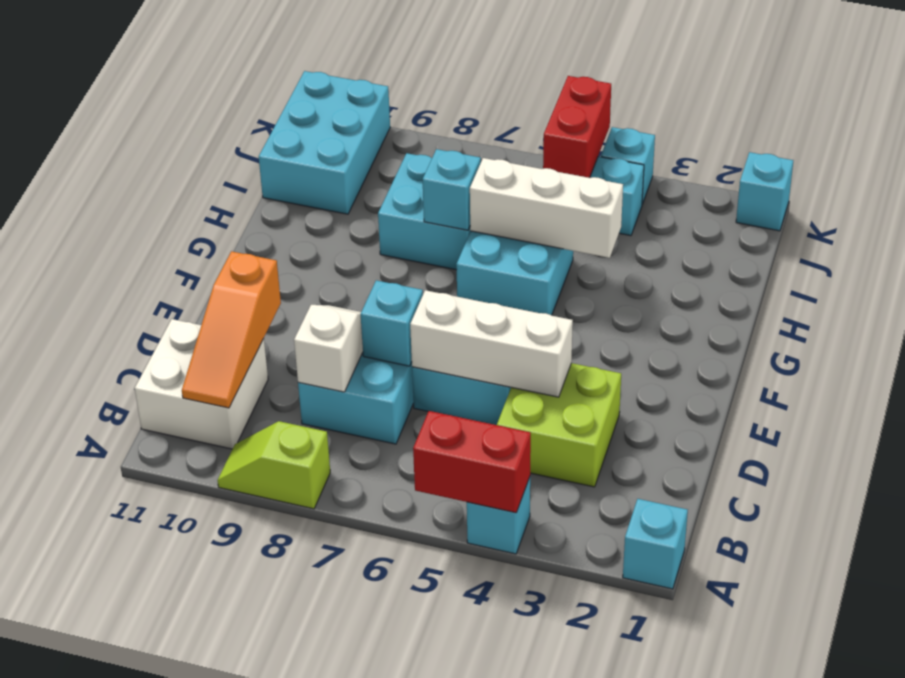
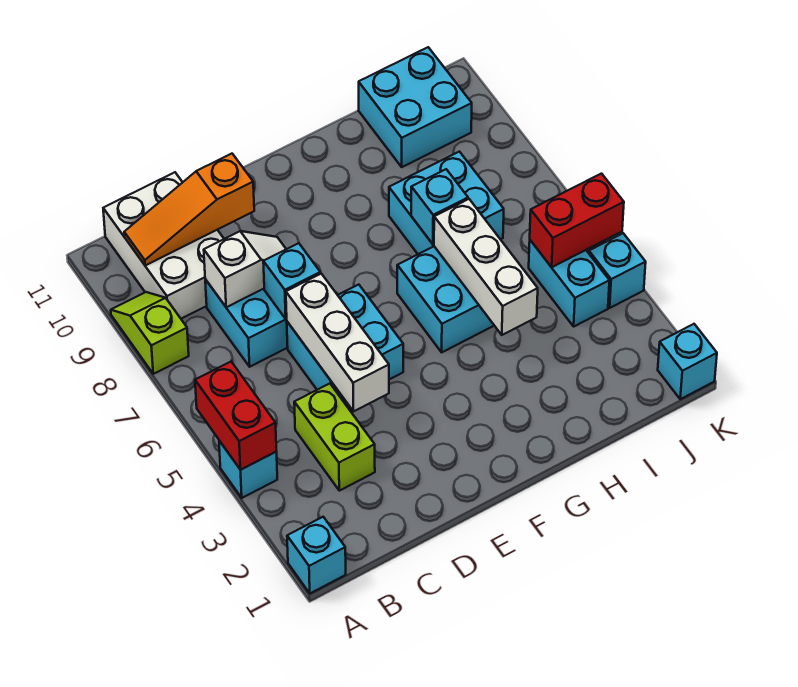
white 2x2 brick [135,319,268,449] -> white 2x3 brick [103,172,224,319]
lime 2x2 brick [497,363,621,487] -> lime 1x2 brick [294,384,375,491]
cyan 2x3 brick [259,71,390,214] -> cyan 2x2 brick [359,47,472,167]

